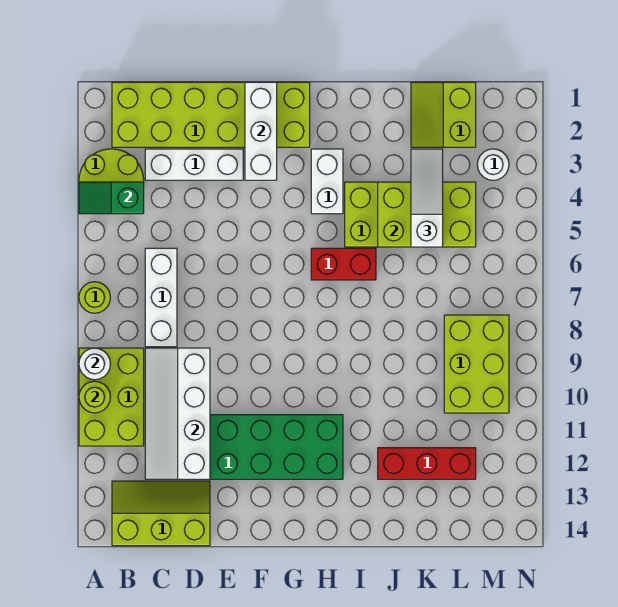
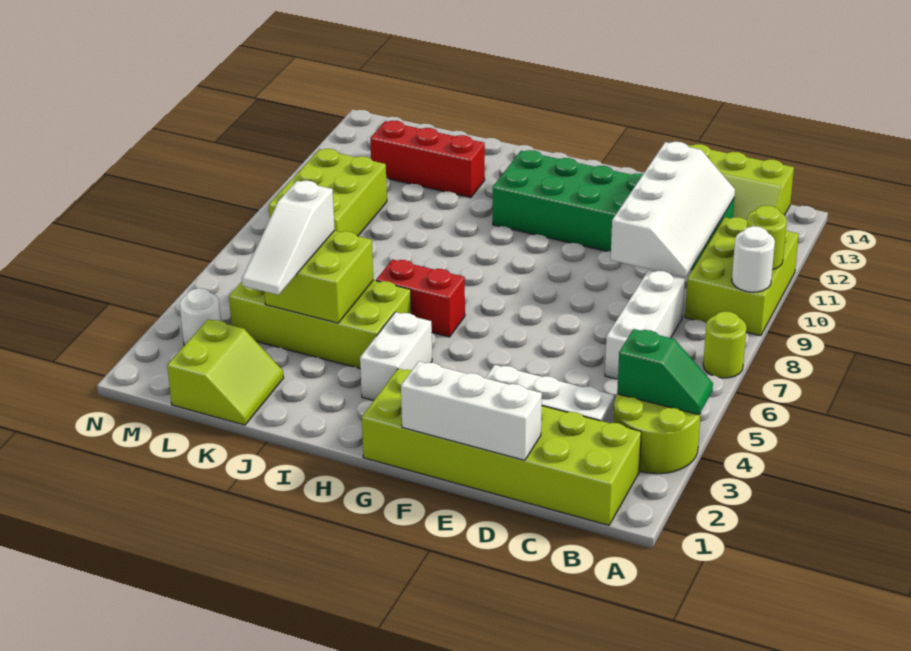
white 1x3 brick [245,82,277,180] -> white 1x3 brick turned to [401,361,542,460]

